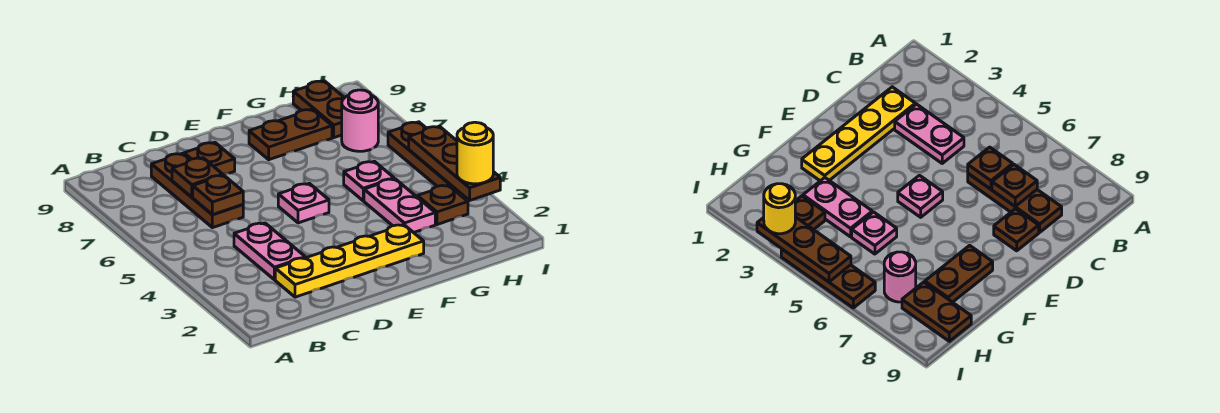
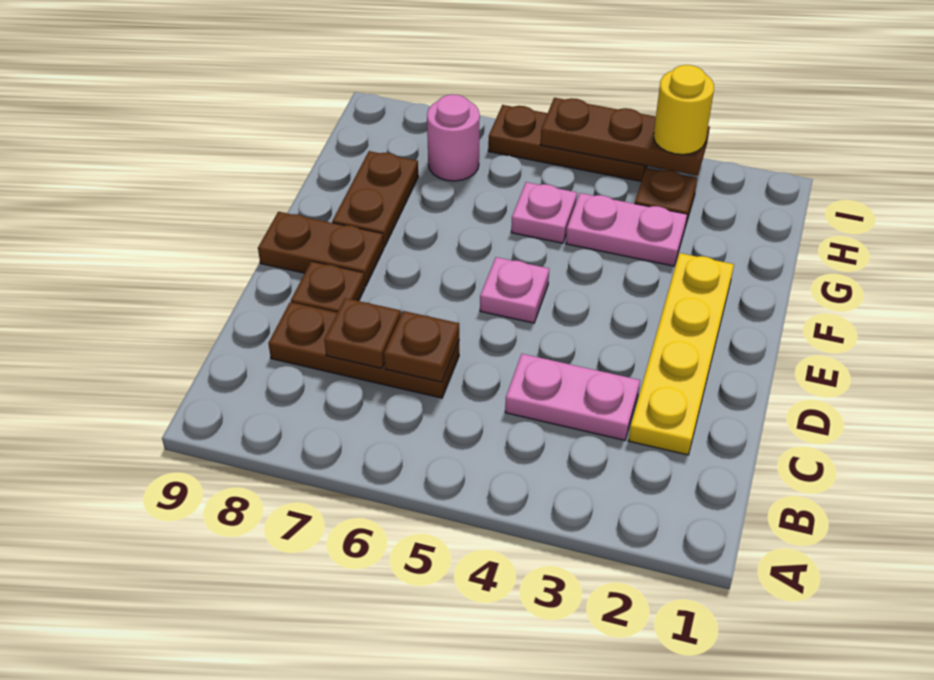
brown 1x2 plate [293,81,344,138] -> brown 1x2 plate moved to [258,212,384,286]

